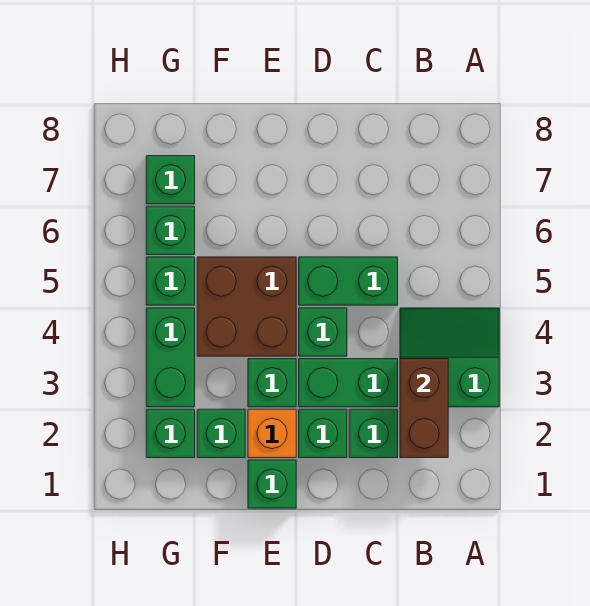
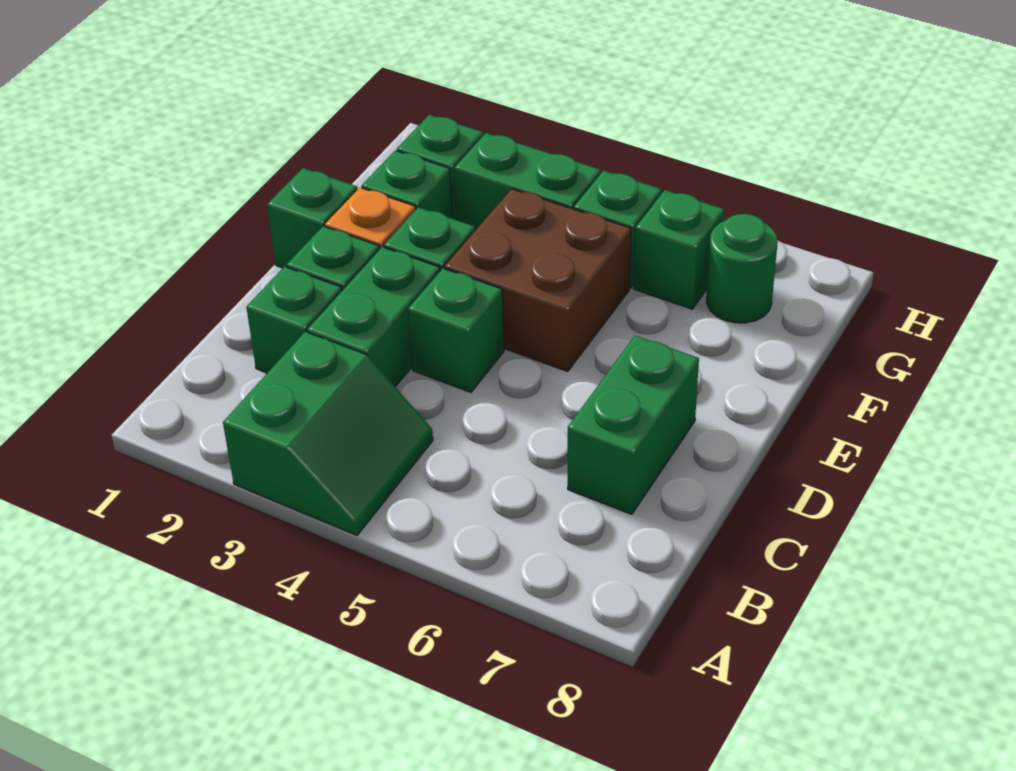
brown 1x2 brick [400,359,448,458] -> none
green 1x2 brick [299,257,398,305] -> green 1x2 brick moved to [568,336,699,514]
green 1x1 brick [146,156,195,204] -> green 1x1 round brick [707,214,778,323]

